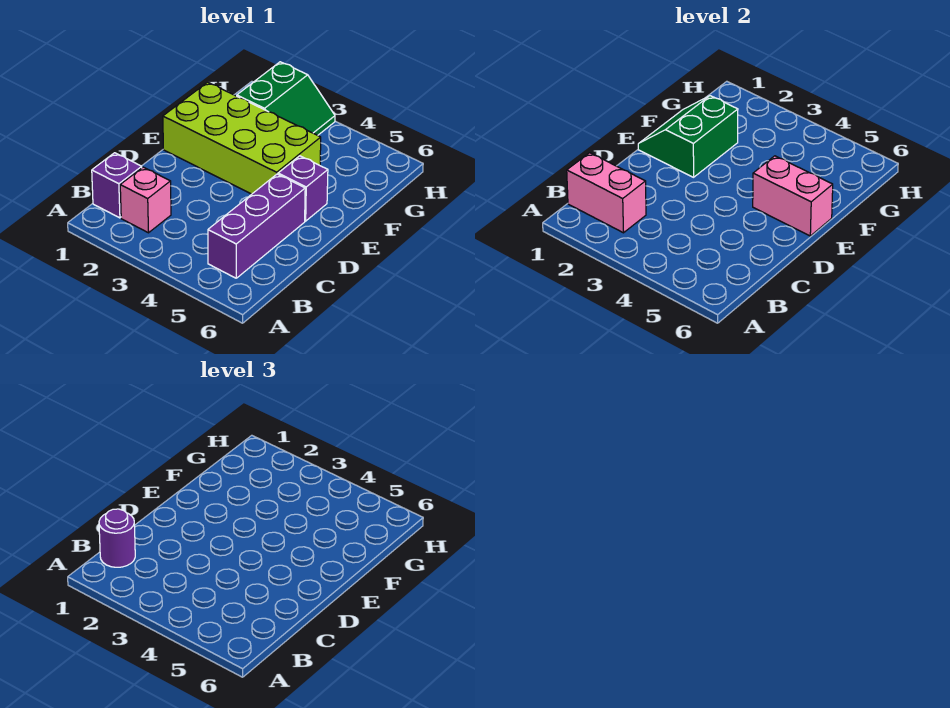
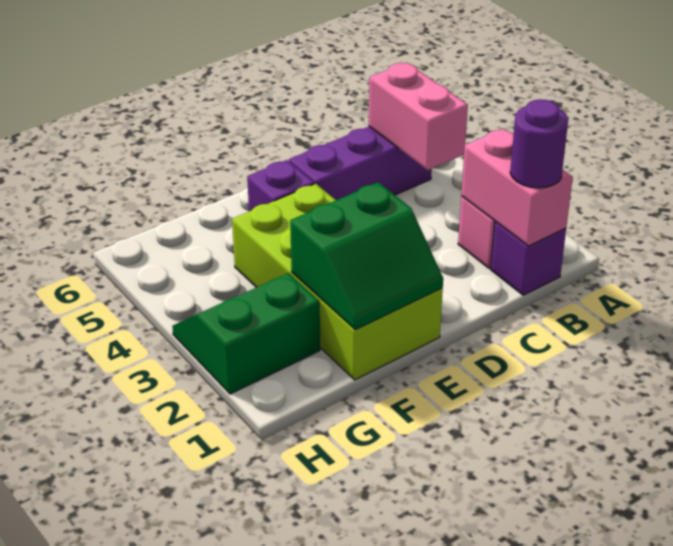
pink 1x2 brick [753,156,833,236] -> pink 1x2 brick moved to [369,63,468,170]

